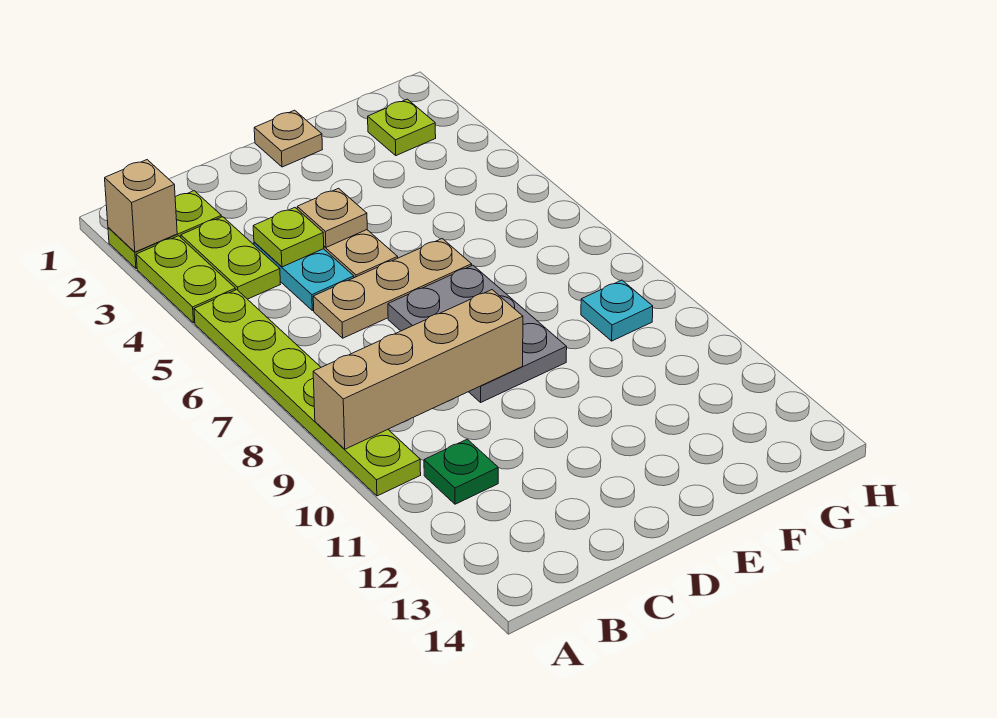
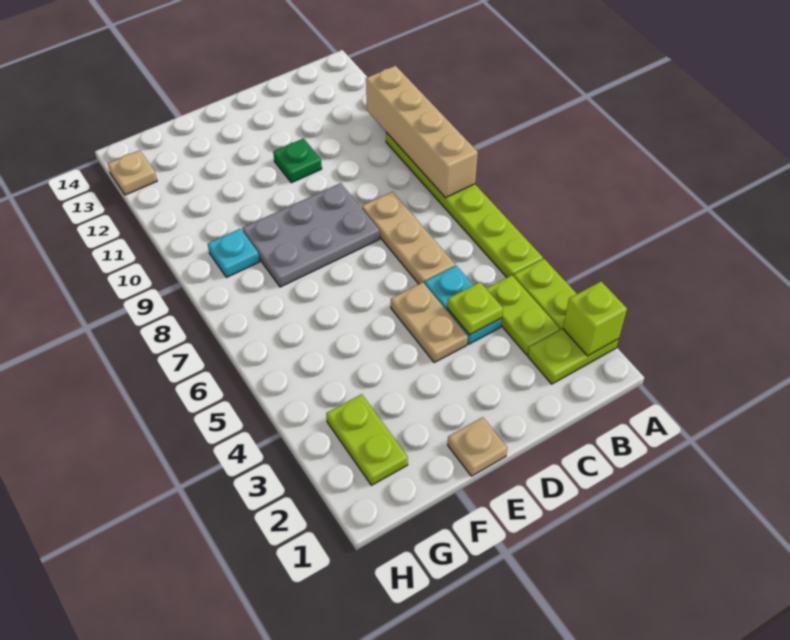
tan 1x1 brick [105,160,177,252] -> lime 1x1 brick [563,281,627,356]
tan 1x4 brick [313,290,523,449] -> tan 1x4 brick turned to [366,66,478,198]
green 1x1 plate [424,439,498,504] -> green 1x1 plate moved to [273,139,322,183]
tan 1x3 plate [313,239,472,338] -> tan 1x3 plate turned to [362,192,455,284]
tan 1x1 plate [297,188,367,247] -> tan 1x1 plate moved to [108,150,157,195]
grey 2x3 plate [388,265,567,402] -> grey 2x3 plate turned to [242,183,380,287]
lime 1x1 plate [368,99,436,156] -> lime 1x2 plate [326,394,408,485]

